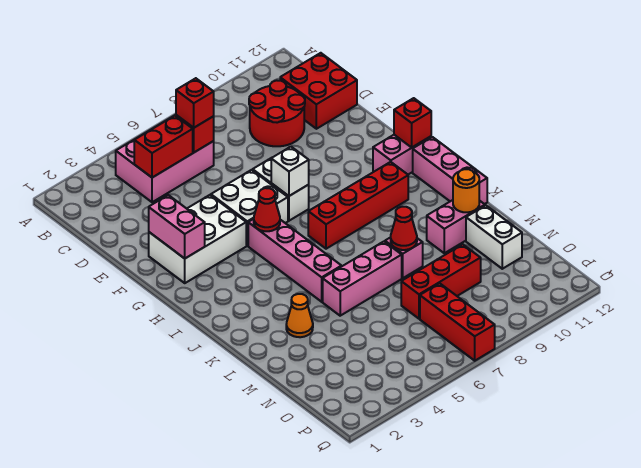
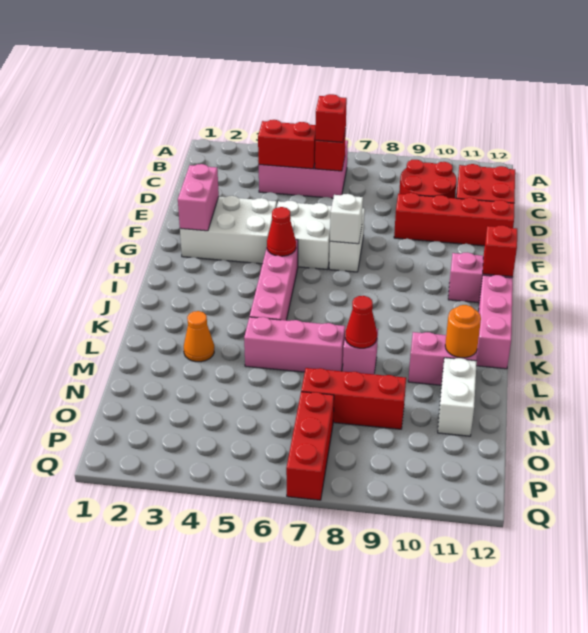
red 1x4 brick [308,162,408,249] -> red 1x4 brick moved to [394,193,514,246]

